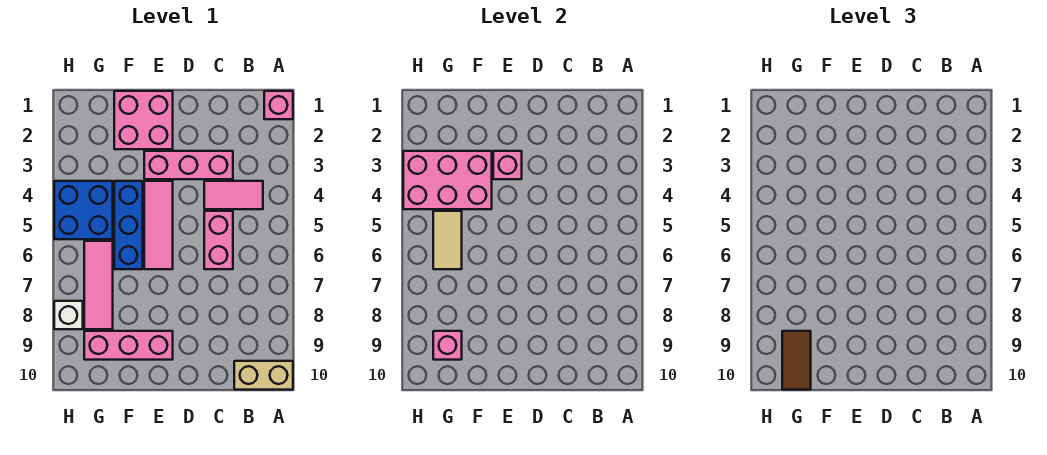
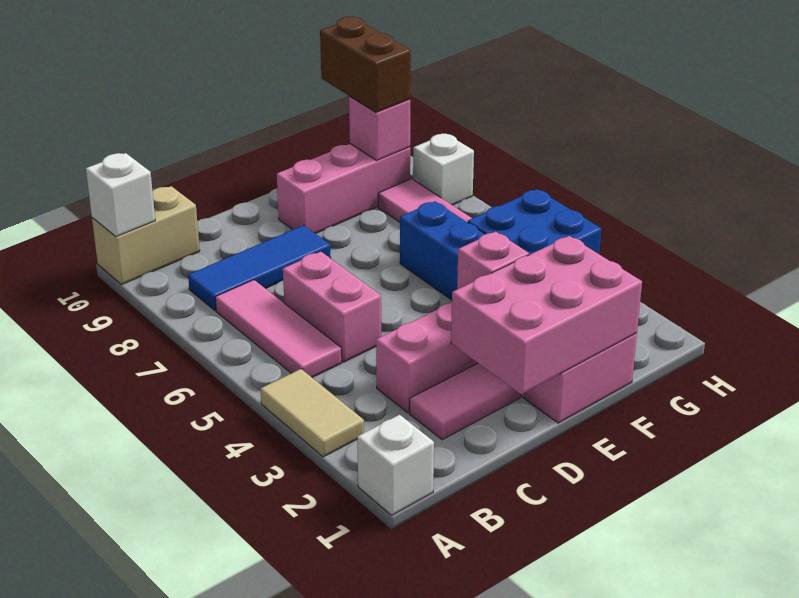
pink 1x1 brick [264,91,293,119] -> white 1x1 brick [357,415,434,515]
none -> white 1x1 brick [86,153,155,237]
pink 1x2 tile [204,181,263,209] -> pink 1x2 tile moved to [410,363,520,440]
none -> blue 1x3 tile [188,225,331,311]
pink 1x3 tile [144,181,173,269] -> pink 1x3 tile moved to [215,280,341,377]
pink 2x3 brick [403,151,492,209] -> pink 2x3 brick moved to [451,236,642,394]
tan 1x2 tile [433,211,462,269] -> tan 1x2 tile moved to [260,369,364,457]
brown 1x2 tile [782,331,811,390] -> brown 1x2 brick [320,17,411,112]

